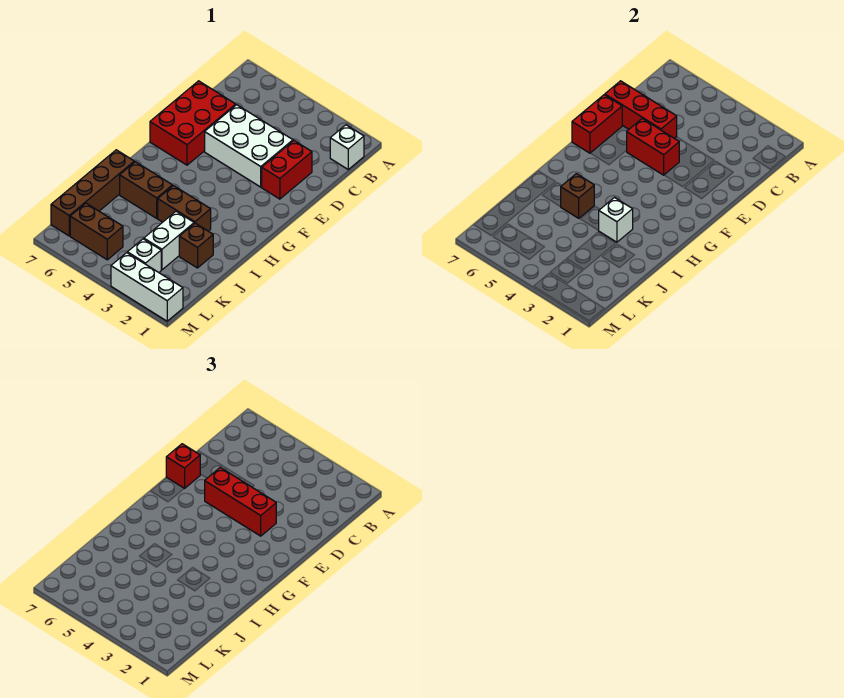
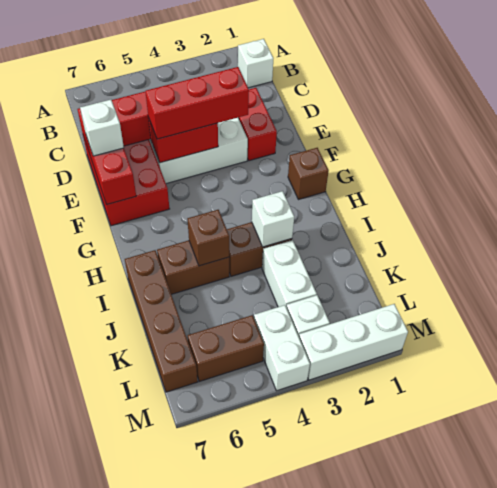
red 1x1 brick [166,444,200,488] -> white 1x1 brick [80,100,124,156]
brown 1x1 brick [179,223,213,268] -> brown 1x1 brick moved to [288,148,329,200]
none -> white 1x2 brick [254,305,310,391]

